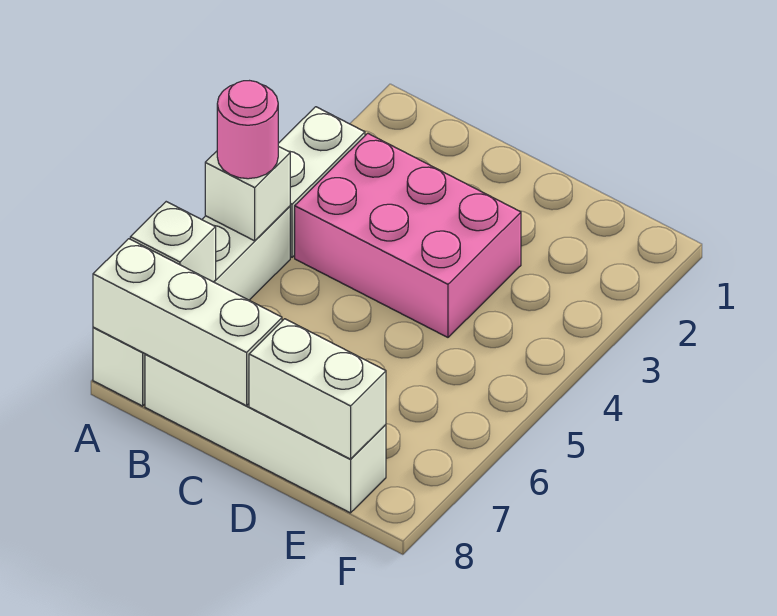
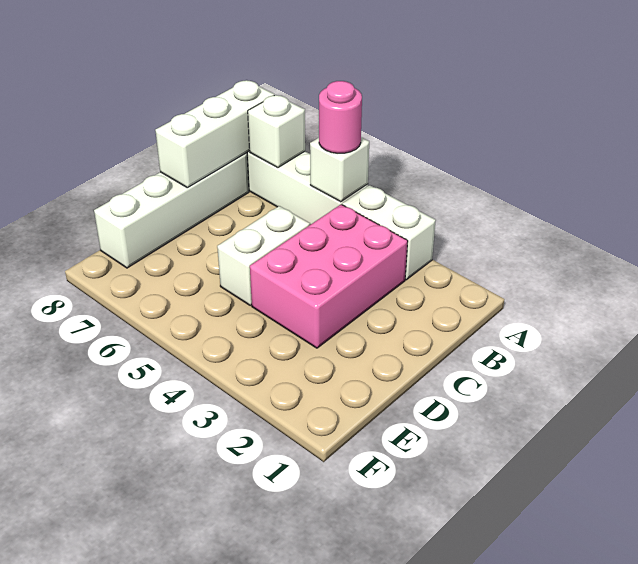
white 1x2 brick [249,319,386,459] -> white 1x2 brick moved to [217,206,310,305]

